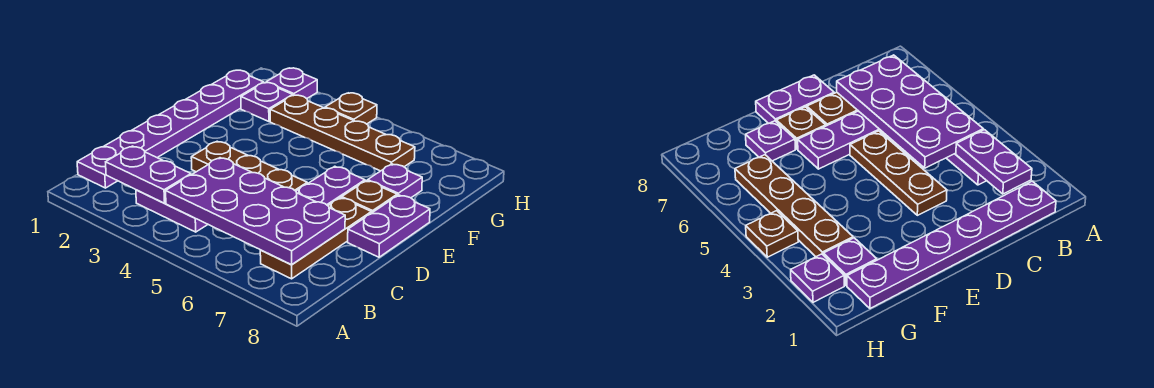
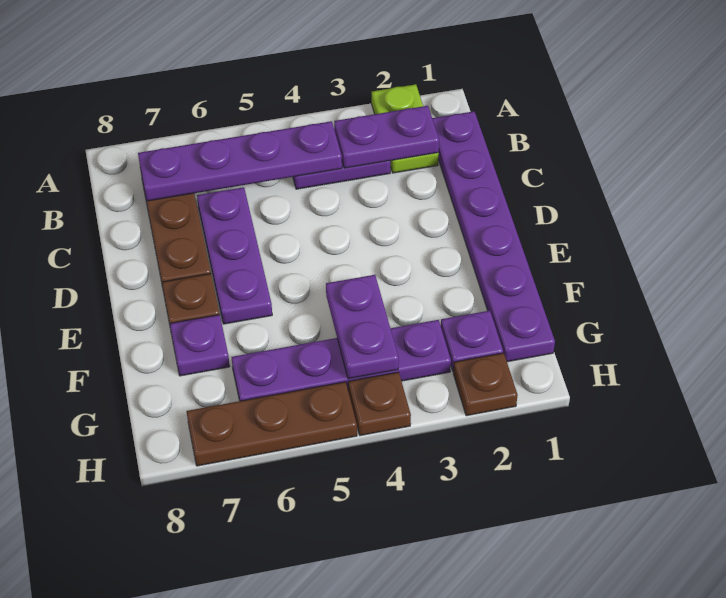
none -> lime 1x2 plate [372,84,439,173]
purple 2x4 plate [166,158,345,265] -> purple 1x4 plate [138,121,342,201]
brown 1x3 plate [191,141,307,191] -> brown 1x3 plate moved to [187,382,357,466]
purple 1x2 plate [348,195,430,257] -> purple 1x2 plate moved to [326,275,399,379]
brown 1x4 plate [270,95,415,171] -> purple 1x4 plate [232,320,451,401]
purple 1x1 plate [266,68,317,99] -> brown 1x1 plate [453,353,518,416]

